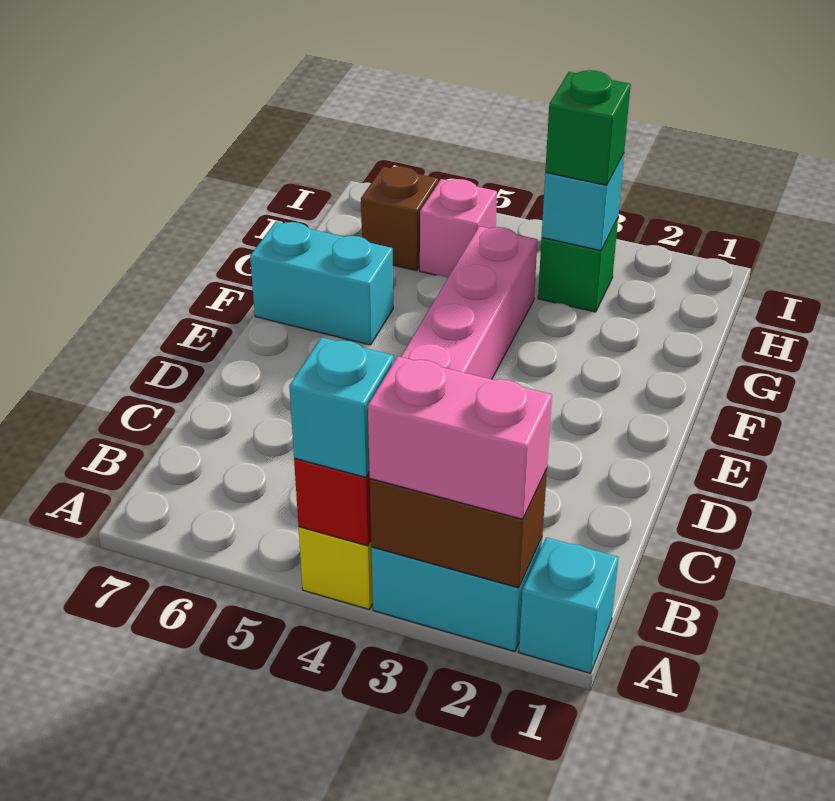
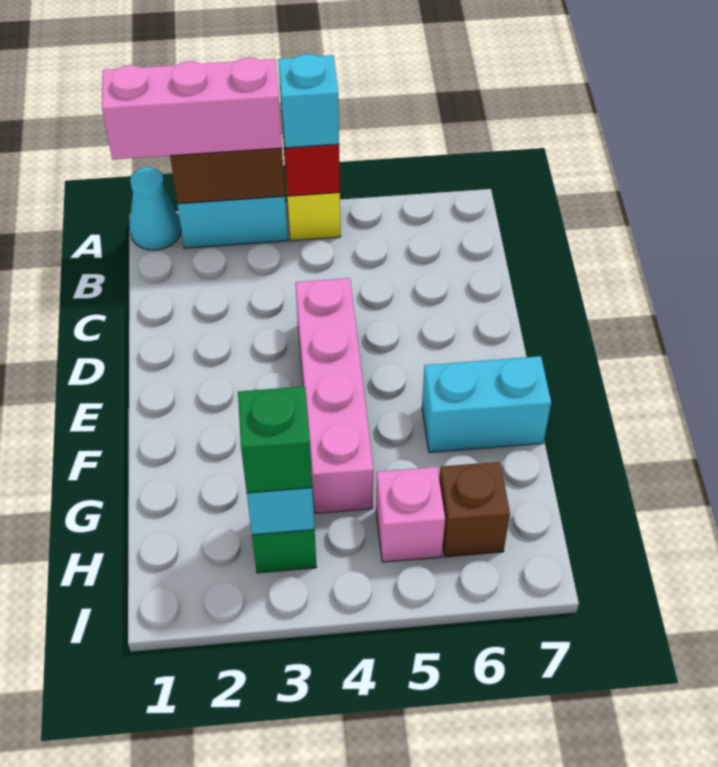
cyan 1x1 brick [519,537,619,673] -> cyan 1x1 cone [129,167,181,250]
pink 1x2 brick [368,356,552,519] -> pink 1x3 brick [102,58,282,160]

